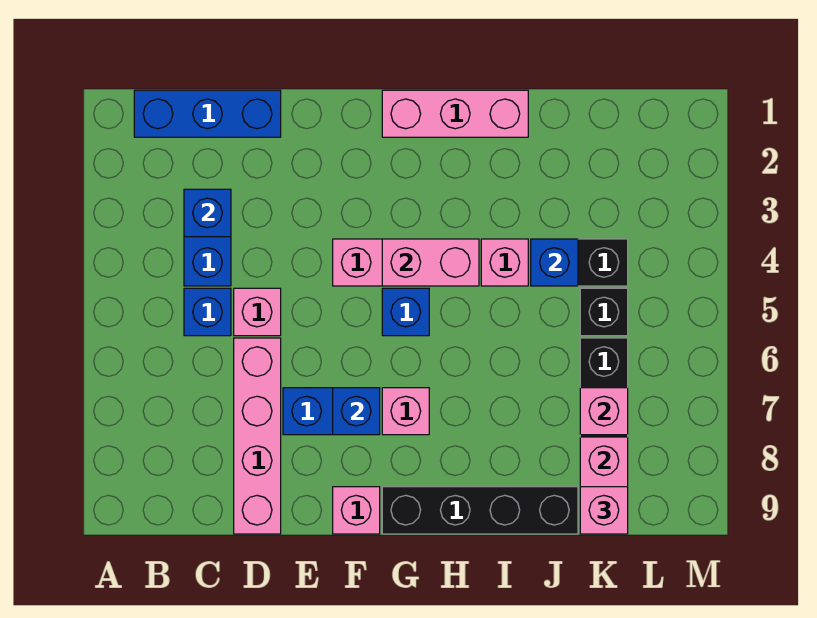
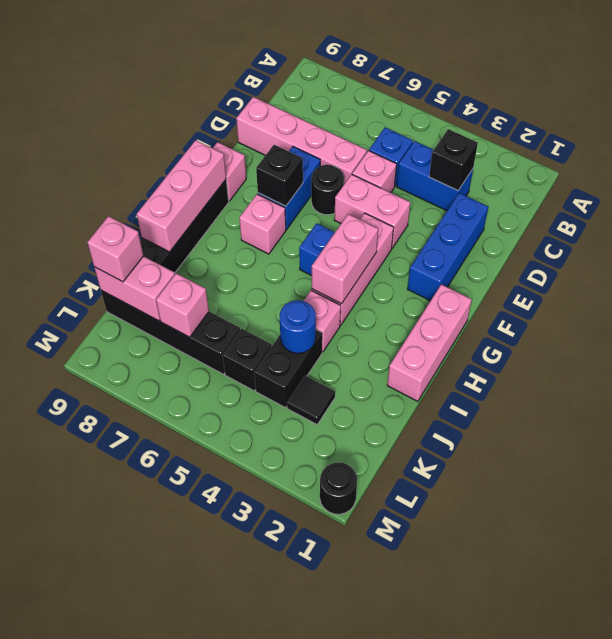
blue 1x3 brick [134,90,281,137] -> blue 1x3 brick moved to [408,193,488,301]
blue 1x1 brick [184,189,231,237] -> black 1x1 brick [429,129,478,190]
none -> pink 1x2 brick [334,174,410,248]
none -> black 1x1 round brick [311,165,344,215]
blue 1x1 brick [333,388,380,435] -> black 1x1 brick [256,145,303,206]
none -> pink 1x3 brick [137,140,226,252]
blue 1x1 brick [531,239,578,286] -> blue 1x1 round brick [280,300,316,353]
none -> black 1x1 tile [287,376,335,425]
none -> black 1x1 round brick [320,462,357,514]

